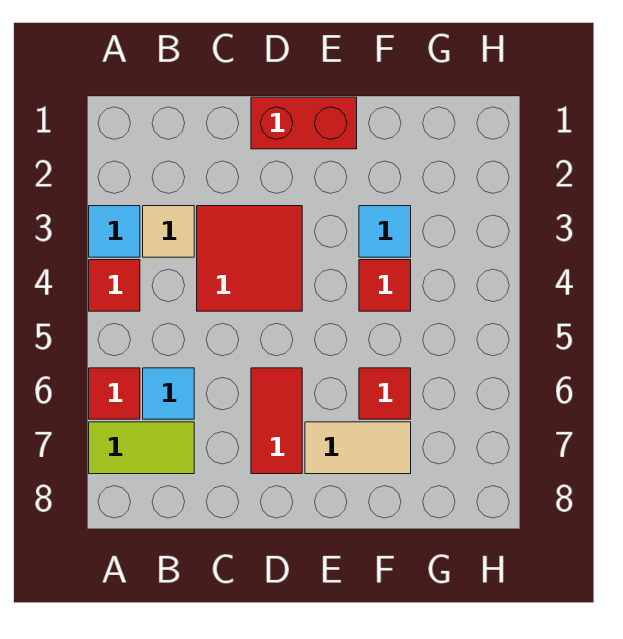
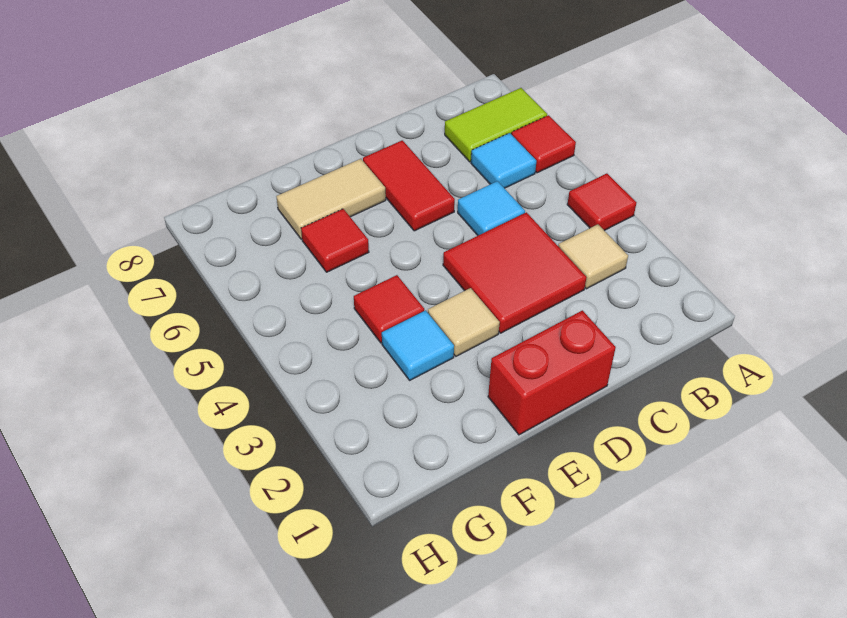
cyan 1x1 tile [89,206,140,257] -> cyan 1x1 tile moved to [458,181,525,235]
none -> tan 1x1 tile [428,288,500,356]

